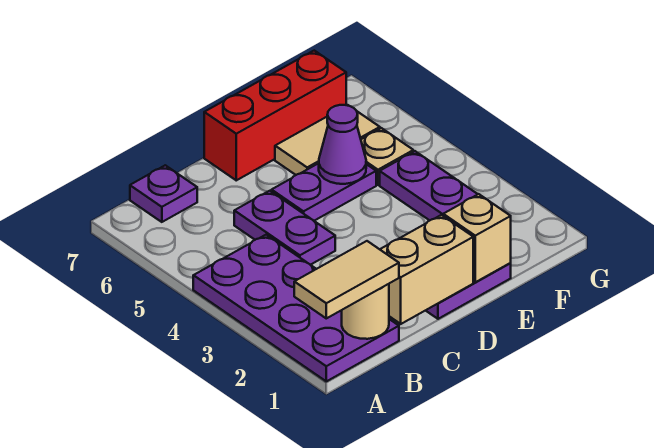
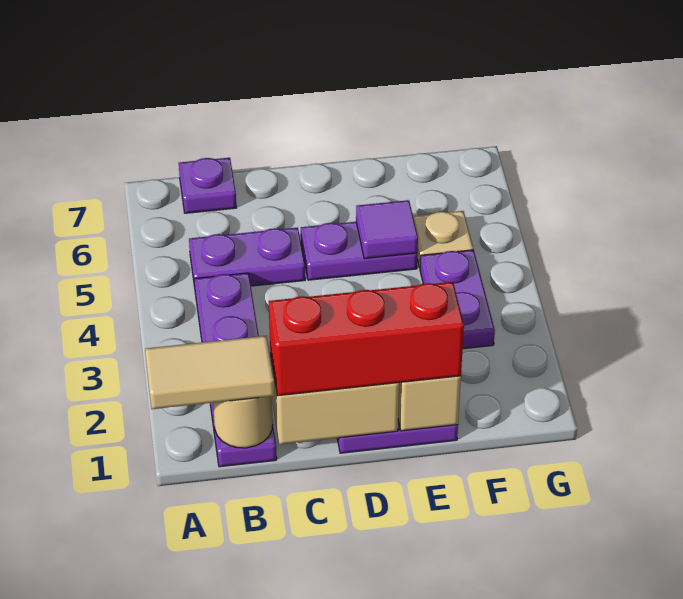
purple 2x4 plate [193,235,399,381] -> purple 1x4 plate [194,273,277,467]
purple 1x2 plate [234,191,335,265] -> purple 1x2 plate turned to [189,228,305,287]
red 1x3 brick [204,51,346,180] -> red 1x3 brick moved to [269,282,464,396]
purple 1x1 cone [319,105,366,184] -> purple 1x1 tile [356,200,418,259]
tan 1x2 tile [275,105,380,175] -> none

